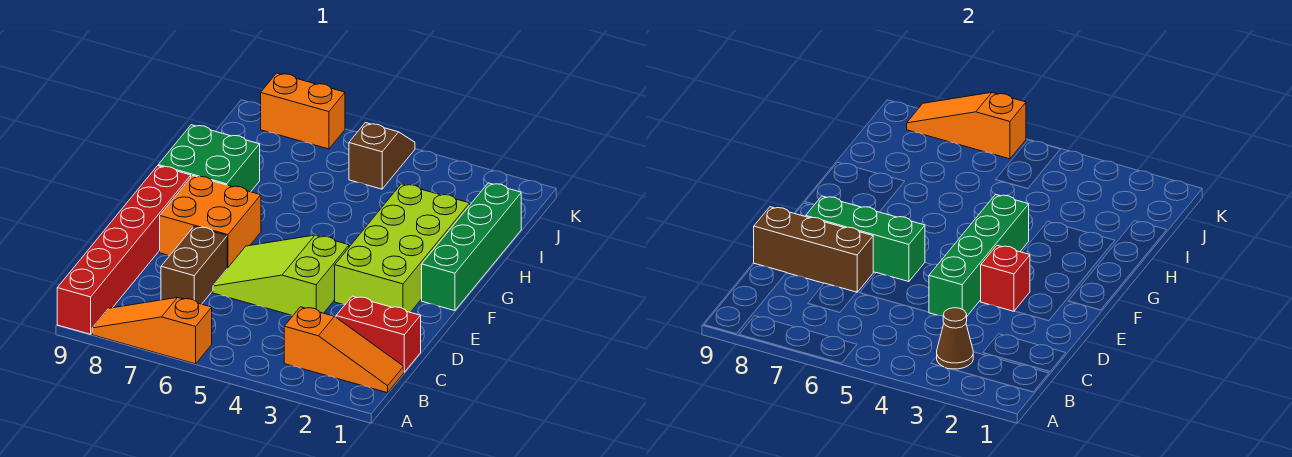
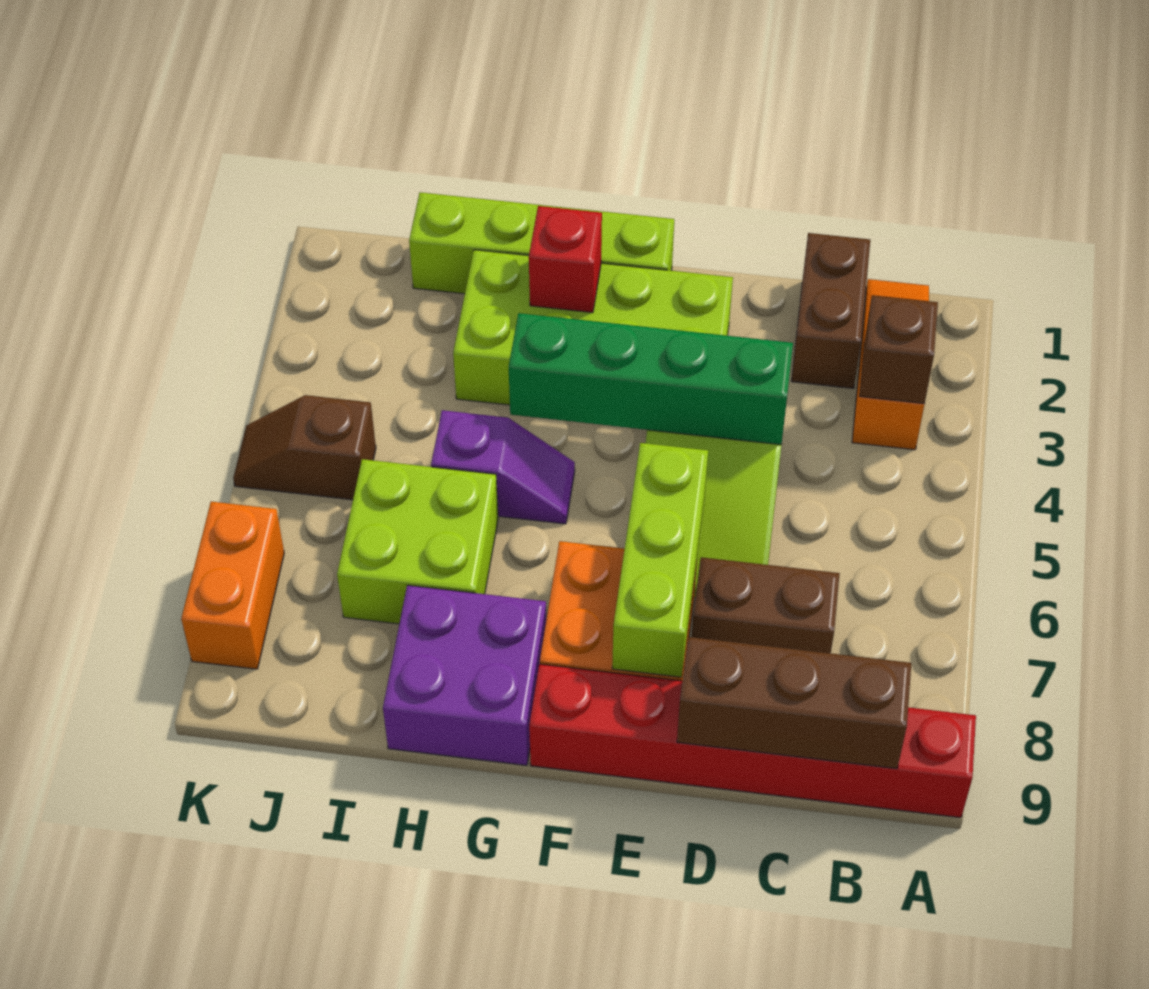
orange 1x3 slope [92,298,212,364] -> none
brown 1x1 cone [937,308,973,369] -> brown 1x1 brick [859,295,938,403]
red 1x2 brick [336,296,421,372] -> brown 1x2 brick [791,233,870,388]
brown 1x3 brick [754,207,873,292] -> brown 1x3 brick turned to [677,637,911,769]
red 1x1 brick [981,245,1030,311] -> red 1x1 brick moved to [529,206,602,313]
green 1x3 brick [806,196,925,282] -> lime 1x3 brick [612,443,708,677]
green 1x4 brick [422,183,521,311] -> lime 1x4 brick [409,192,674,294]
none -> purple 1x2 slope [431,410,575,524]
green 2x2 brick [158,125,260,192] -> purple 2x2 brick [383,585,546,765]
none -> lime 2x2 brick [337,459,498,624]
orange 1x3 slope [907,93,1026,159] -> none

